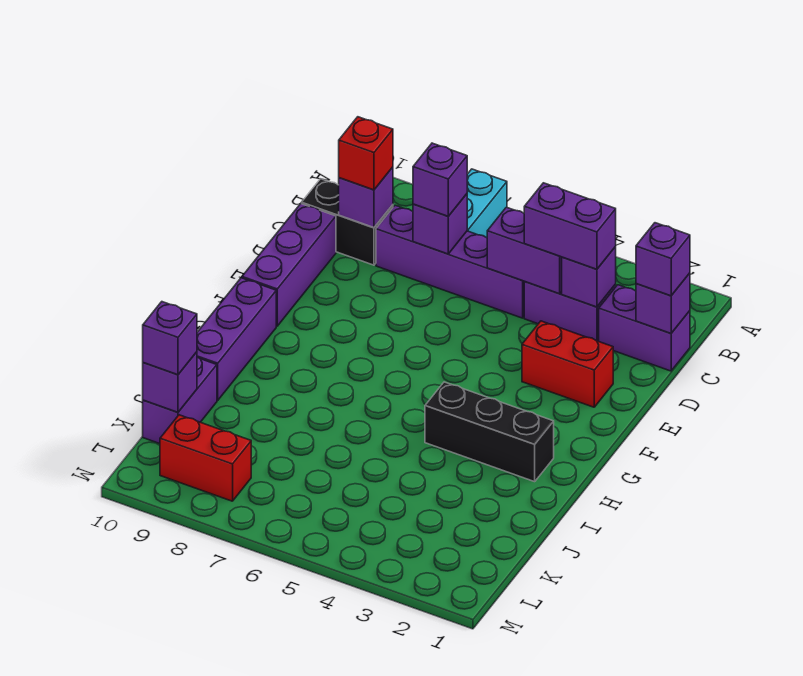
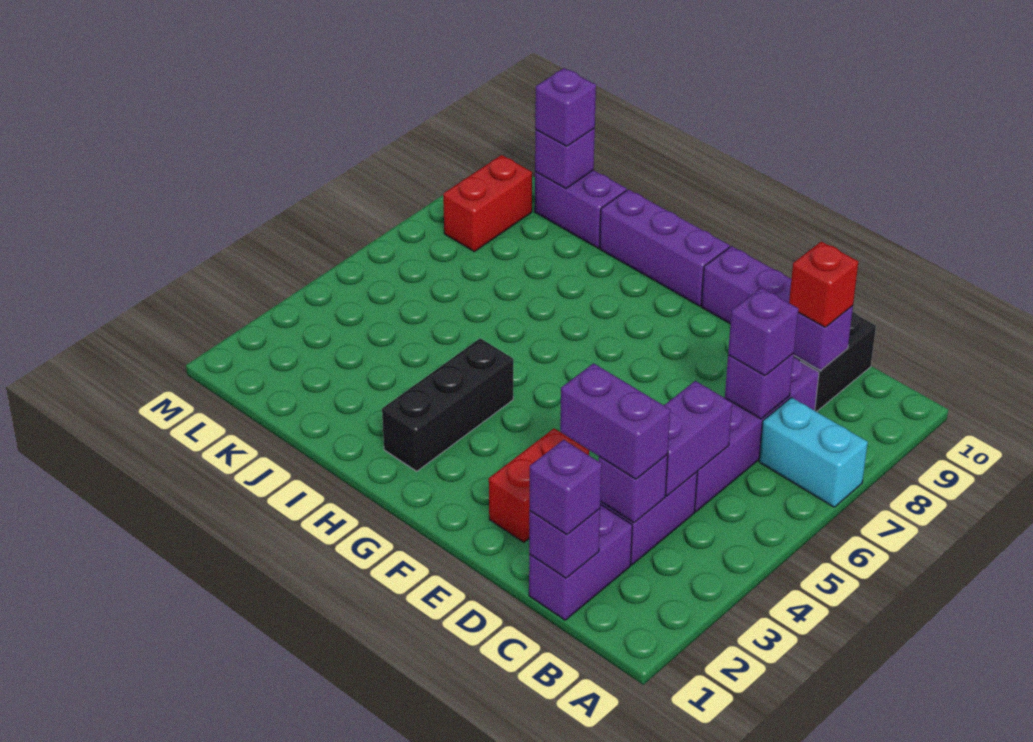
purple 1x2 brick [524,183,616,269] -> purple 1x2 brick turned to [560,363,670,479]

